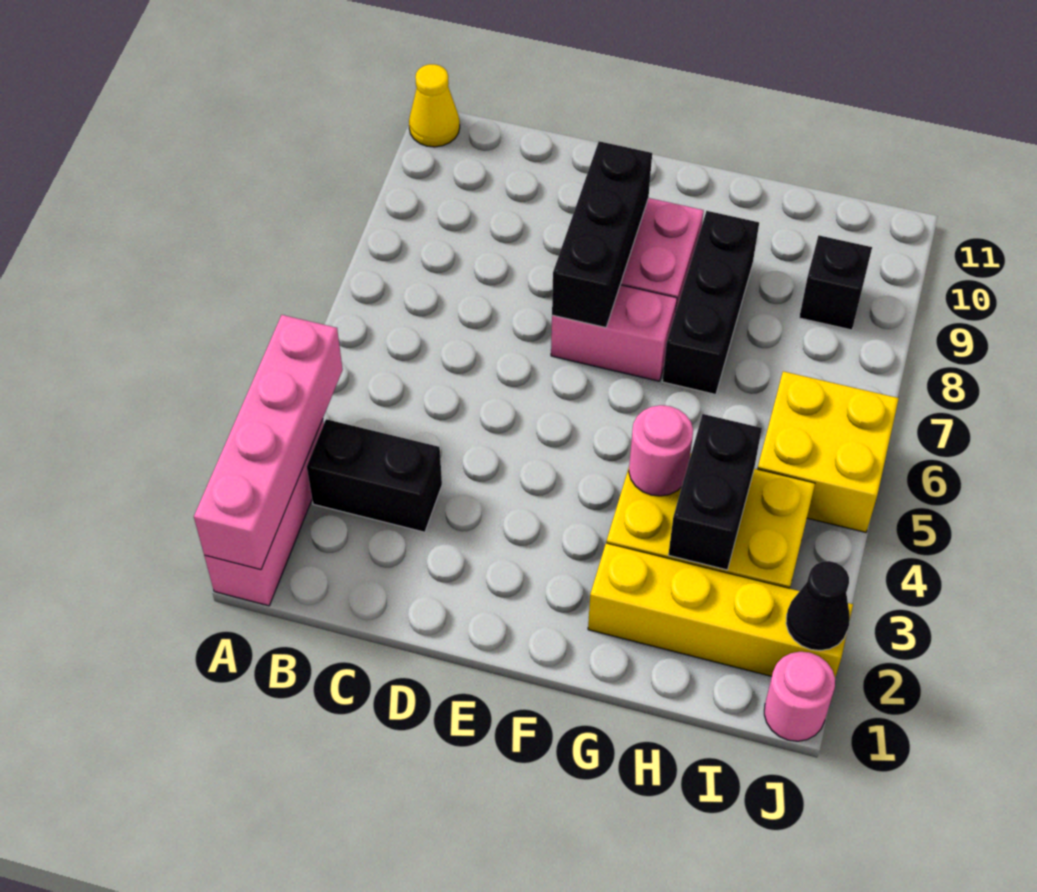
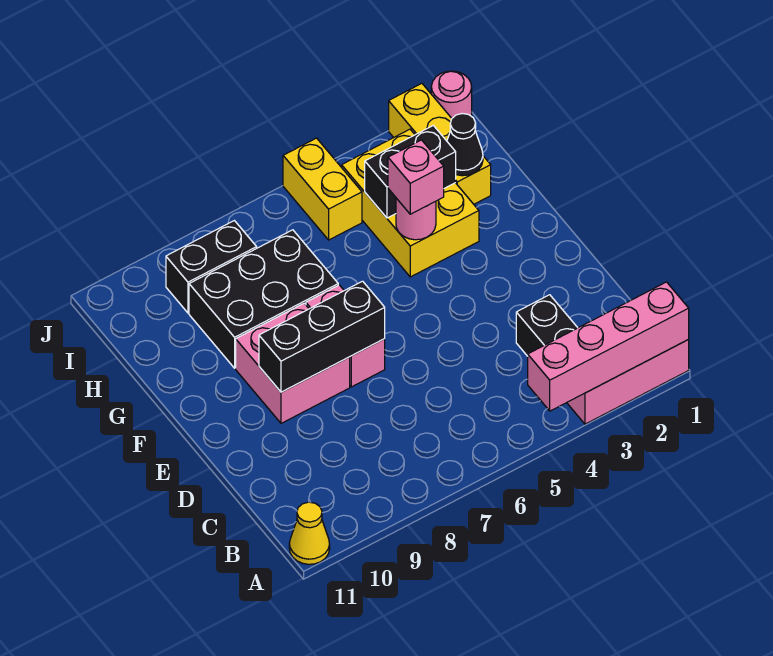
yellow 1x4 brick [588,543,853,677] -> yellow 1x3 brick [389,84,491,204]
none -> pink 1x1 brick [388,140,444,214]
black 1x3 brick [662,211,759,394] -> black 2x3 brick [189,230,338,368]
yellow 2x2 brick [757,371,899,532] -> yellow 1x2 brick [283,138,362,240]
black 1x1 brick [799,236,872,330] -> black 1x2 brick [166,221,257,313]
black 1x1 cone [786,561,850,651] -> black 1x1 cone moved to [447,114,483,176]

